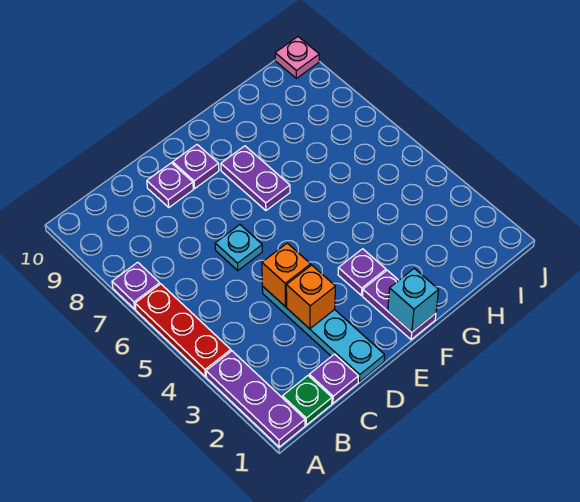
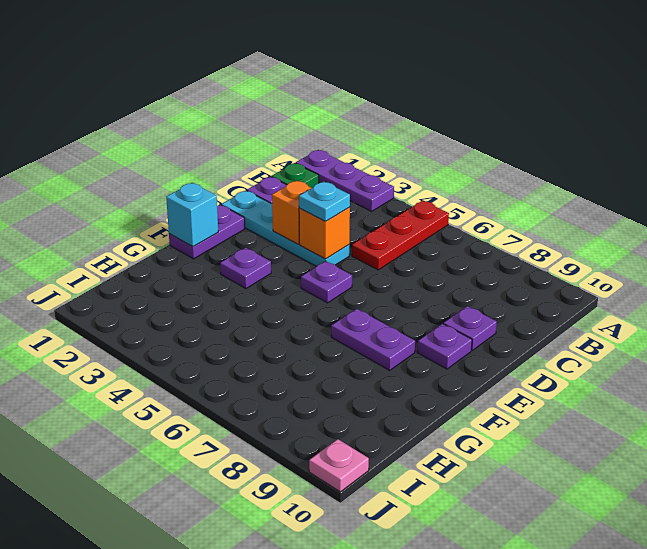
red 1x3 plate [135,284,231,377] -> red 1x3 plate turned to [352,201,449,270]
purple 1x1 plate [112,262,160,309] -> purple 1x1 plate moved to [301,261,352,303]
cyan 1x1 plate [215,225,262,271] -> cyan 1x1 plate moved to [299,181,350,222]
purple 1x2 plate [363,270,436,340] -> purple 1x2 plate turned to [169,205,245,259]

